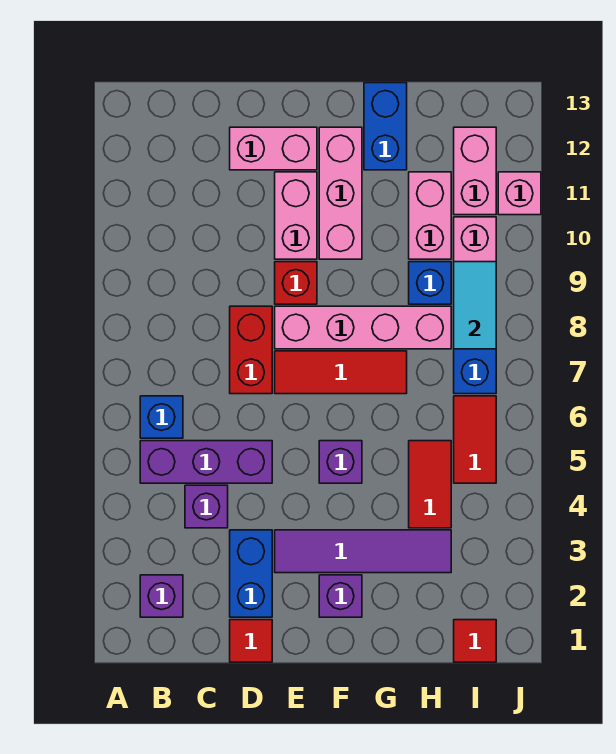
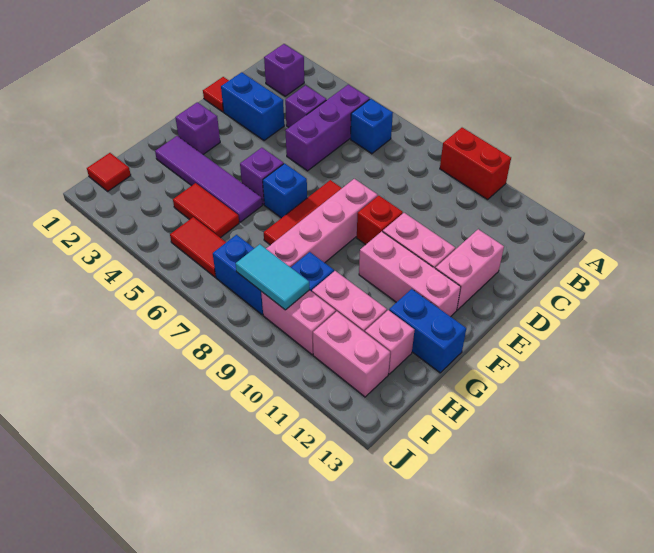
red 1x2 brick [230,306,272,394] -> red 1x2 brick moved to [440,128,511,200]
purple 1x4 tile [275,530,451,573] -> purple 1x4 tile turned to [155,136,262,222]
none -> blue 1x1 brick [263,163,307,218]
pink 1x1 brick [498,172,541,215] -> pink 1x1 brick moved to [365,310,415,374]

